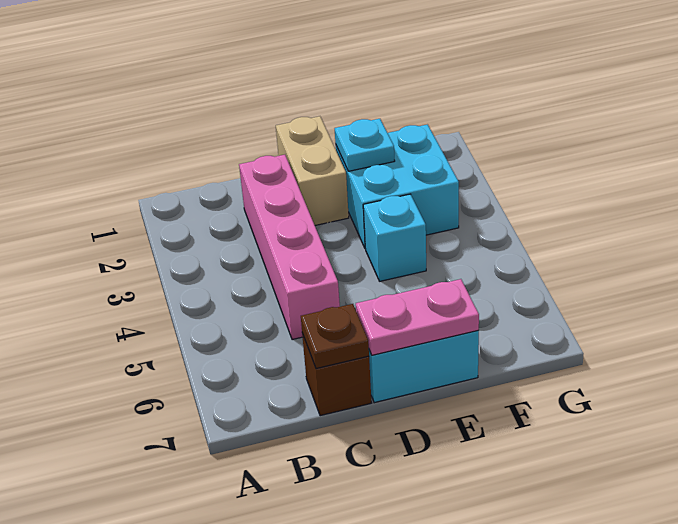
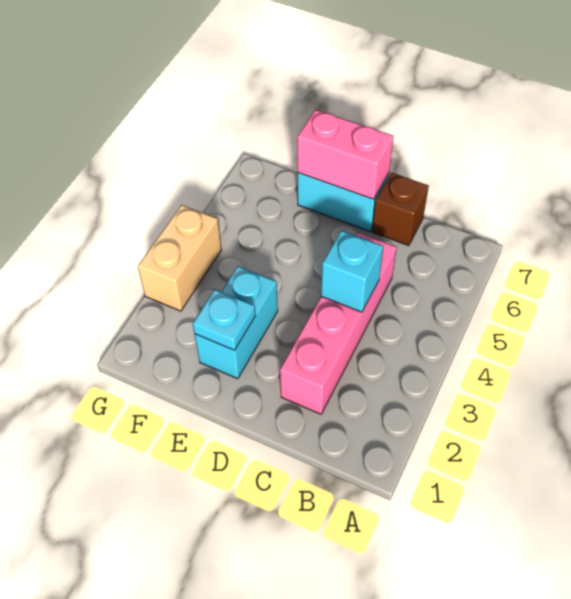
brown 1x1 plate [301,304,369,369] -> none
tan 1x2 brick [276,116,349,225] -> tan 1x2 brick moved to [138,205,221,311]
pink 1x2 plate [356,279,479,355] -> pink 1x2 brick [297,110,393,199]
cyan 2x2 brick [336,125,459,248] -> cyan 1x2 brick [195,266,278,379]
cyan 1x1 brick [363,194,426,281] -> cyan 1x1 brick moved to [321,231,383,312]

